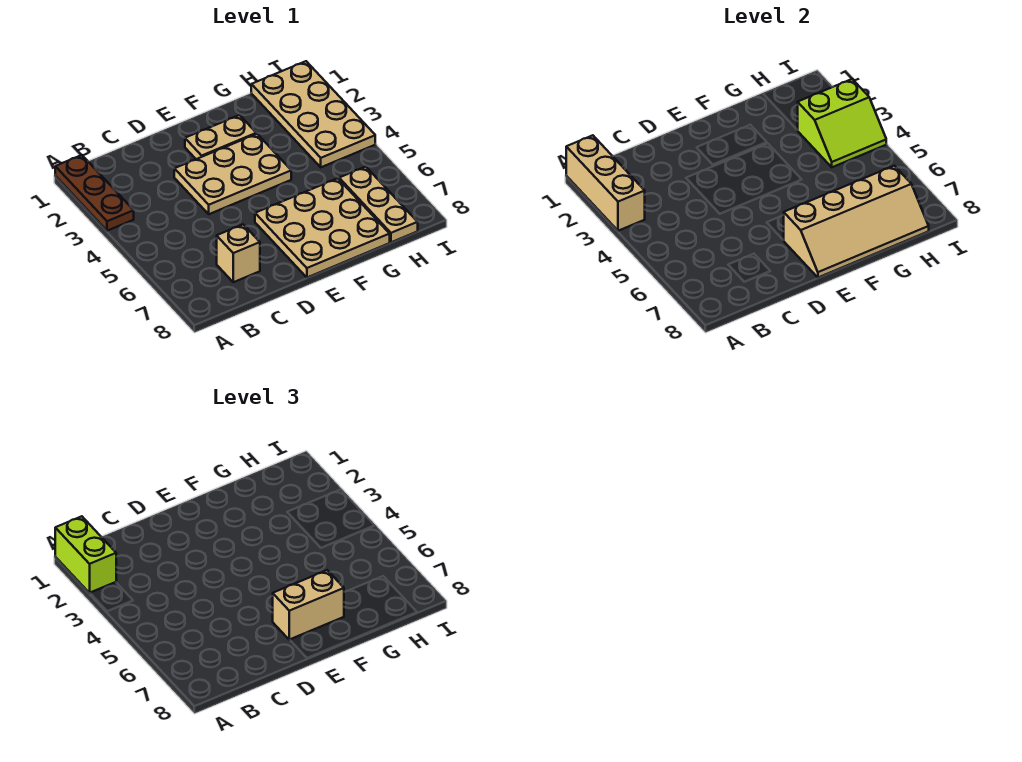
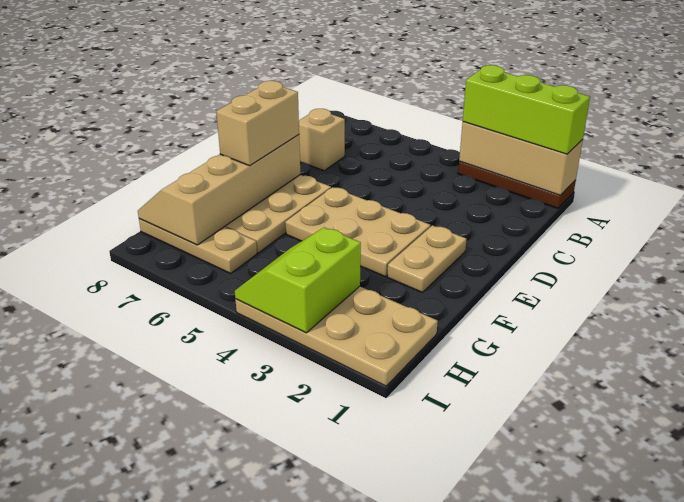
lime 1x2 brick [55,516,116,593] -> lime 1x3 brick [463,65,590,154]
tan 2x3 plate [174,134,291,214] -> tan 2x3 plate turned to [285,187,430,277]

